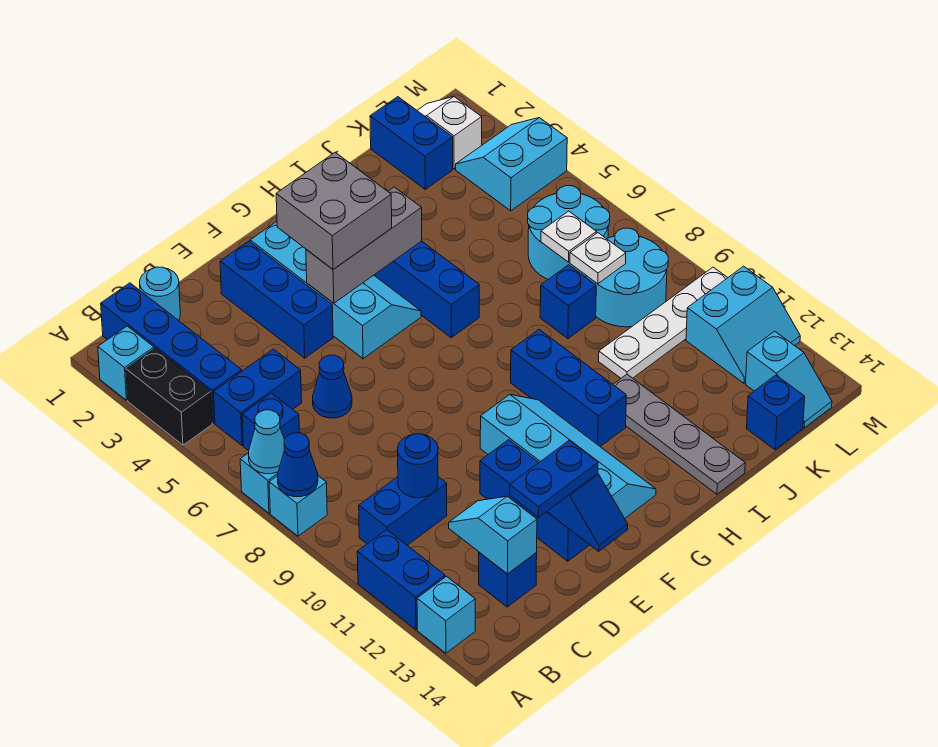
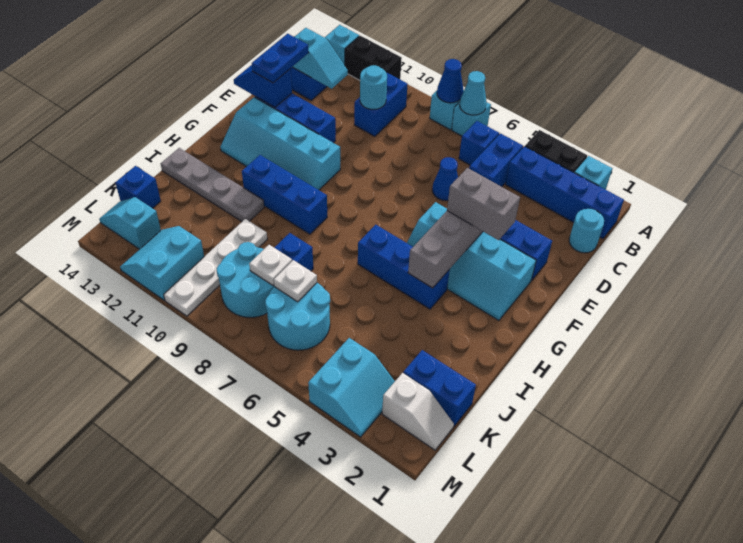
blue 1x2 brick [357,530,445,629] -> black 1x2 brick [345,36,402,80]
blue 1x1 round brick [398,434,438,498] -> cyan 1x1 round brick [360,65,387,109]
grey 2x2 brick [276,152,392,269] -> grey 1x2 brick [447,168,520,240]

